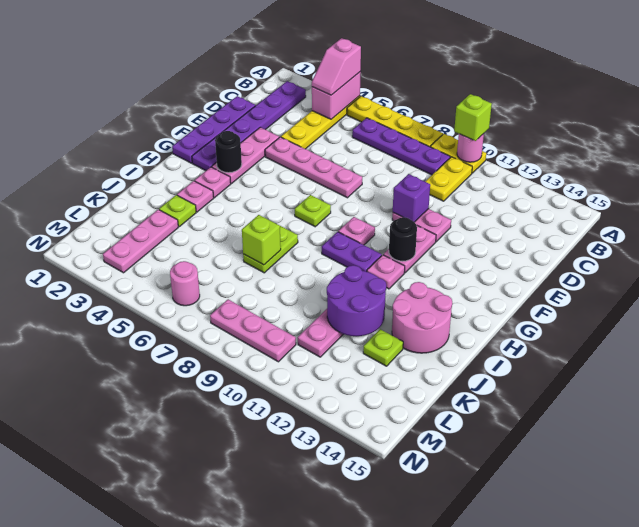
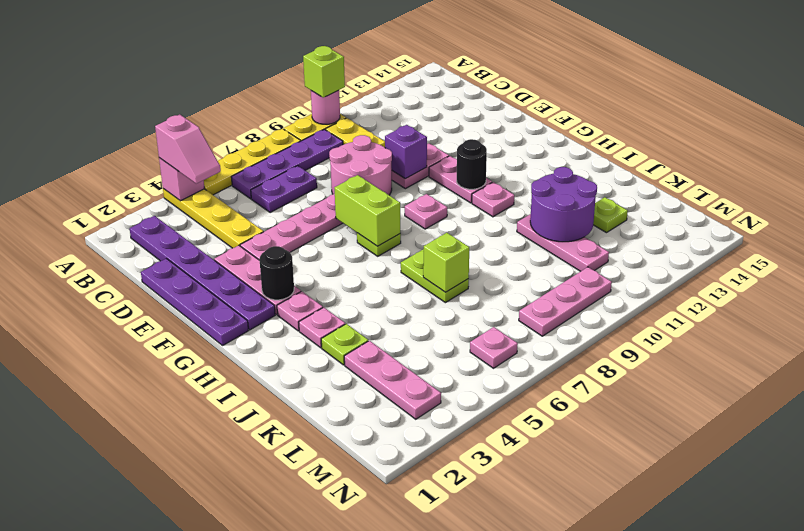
pink 1x2 brick [312,71,361,119] -> pink 1x1 brick [159,158,204,201]
none -> lime 1x2 brick [335,175,400,246]
purple 1x2 plate [322,232,382,272] -> purple 1x2 plate moved to [251,166,317,213]
pink 2x2 round brick [392,282,452,353] -> pink 2x2 round brick moved to [329,135,392,195]
pink 1x1 round brick [170,261,200,306] -> pink 1x1 plate [470,327,518,368]

